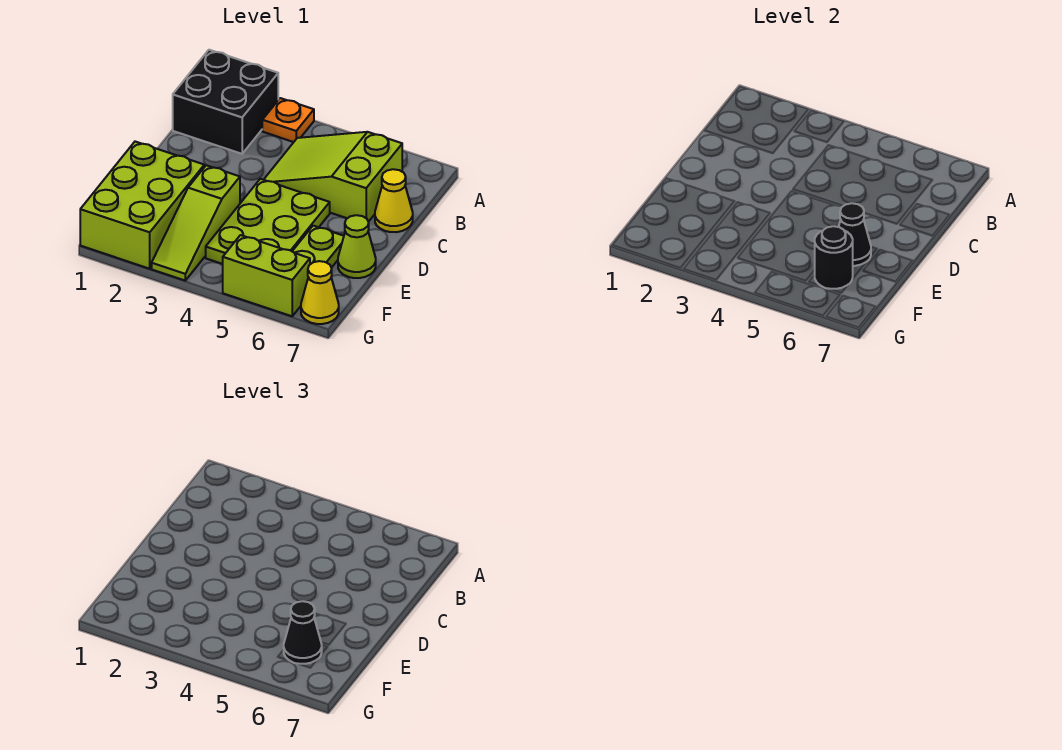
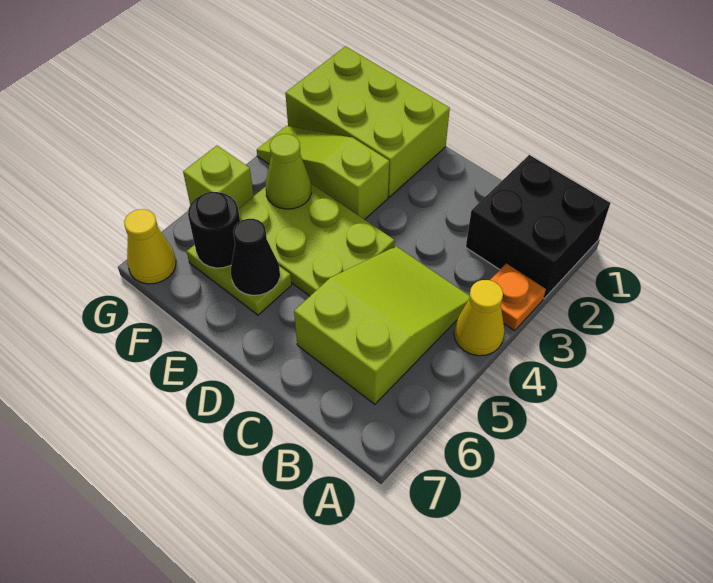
yellow 1x1 cone [375,169,413,232] -> yellow 1x1 cone moved to [454,280,505,356]
lime 1x1 cone [338,215,376,278] -> lime 1x1 cone moved to [266,134,311,209]
black 1x1 cone [284,601,322,664] -> none
lime 1x2 brick [223,235,310,316] -> lime 1x1 brick [183,146,254,209]

